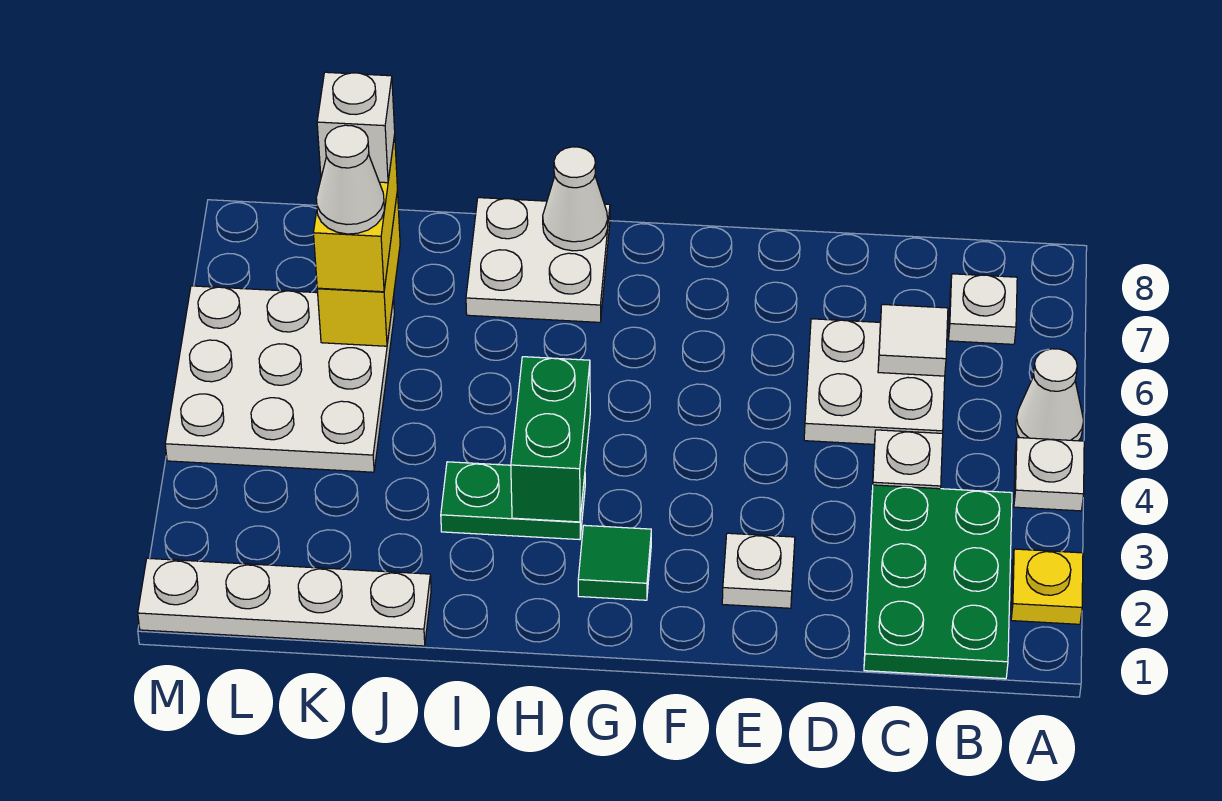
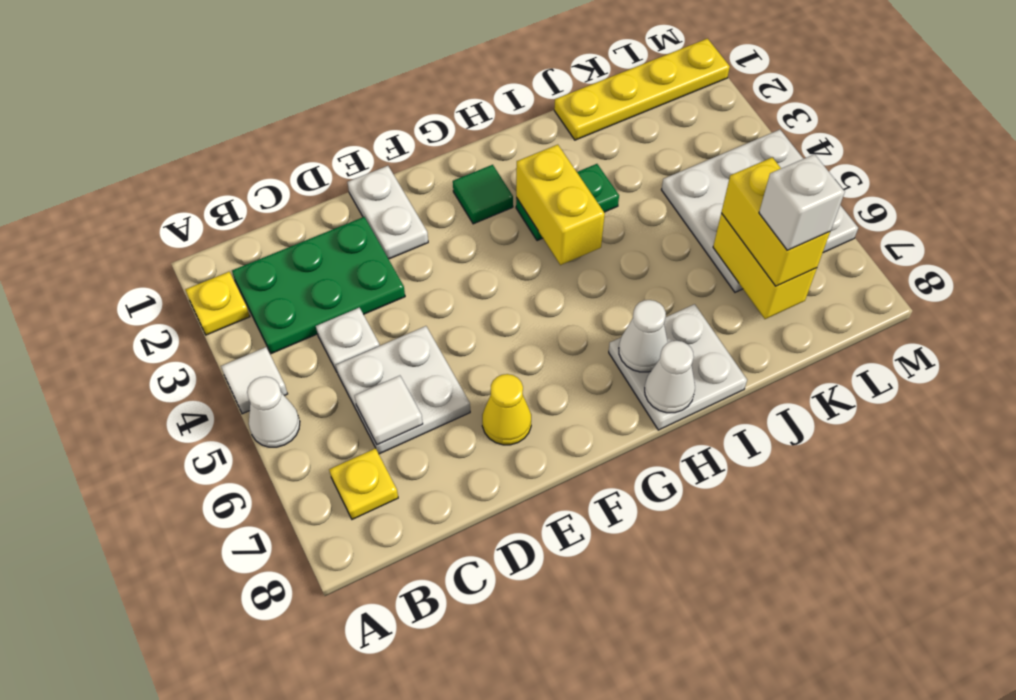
white 1x1 plate [1014,438,1084,511] -> white 1x1 tile [221,347,288,414]
green 2x3 plate [864,485,1012,679] -> green 2x3 plate turned to [232,217,405,354]
white 1x1 plate [949,274,1017,344] -> yellow 1x1 plate [329,448,398,519]
white 1x1 plate [722,533,795,608] -> white 1x2 plate [348,166,428,259]
none -> yellow 1x1 cone [482,374,531,445]
green 1x2 brick [511,357,590,522] -> yellow 1x2 brick [516,145,605,265]
white 1x4 plate [138,558,431,646] -> yellow 1x4 plate [554,39,730,140]
white 1x1 cone [316,125,384,234] -> white 1x1 cone moved to [619,300,668,372]

